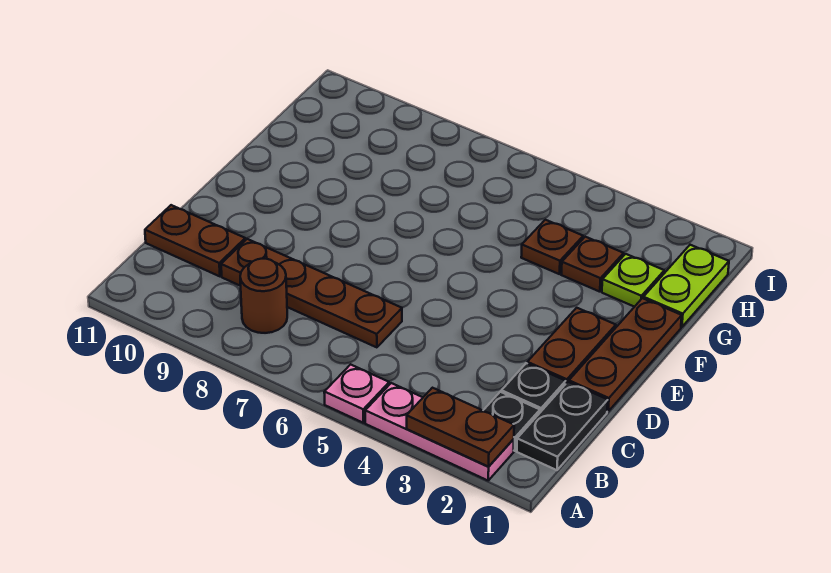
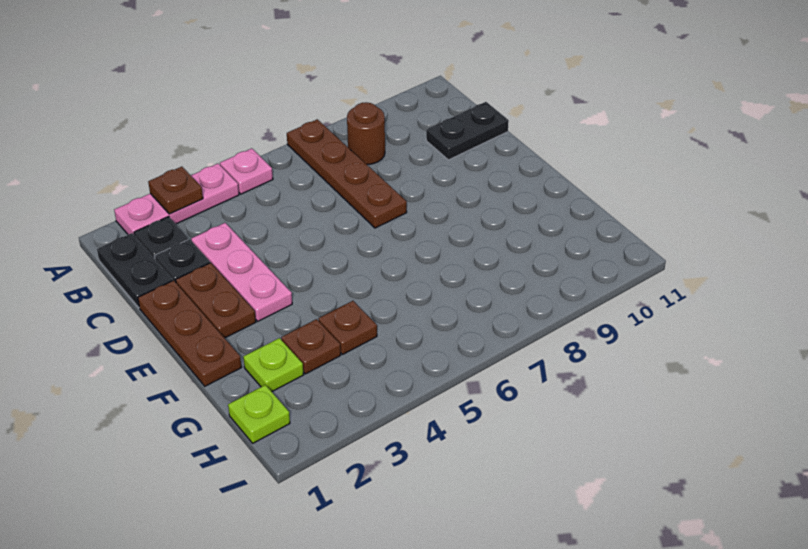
brown 1x2 plate [407,388,514,467] -> brown 1x1 plate [148,167,203,214]
none -> pink 1x3 plate [191,223,292,321]
brown 1x4 plate [221,239,402,347] -> brown 1x4 plate turned to [287,119,407,228]
brown 1x2 plate [145,205,245,276] -> black 1x2 plate [426,102,509,160]
lime 1x2 plate [643,245,729,327] -> lime 1x1 plate [228,385,290,443]

